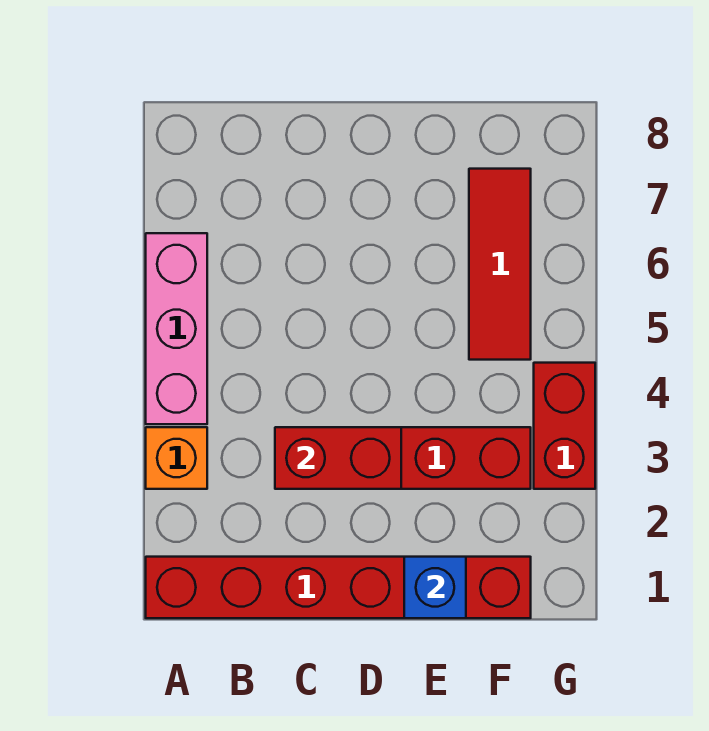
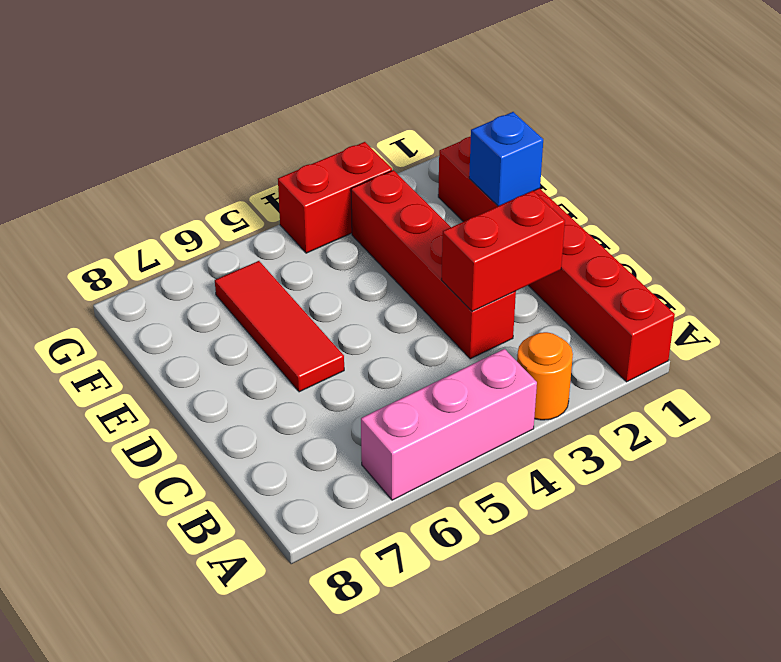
orange 1x1 brick [146,427,207,489] -> orange 1x1 round brick [517,332,573,420]
red 1x2 brick [275,427,401,489] -> red 1x2 brick turned to [442,191,565,311]
red 1x3 tile [469,169,531,360] -> red 1x3 tile turned to [215,261,344,392]

